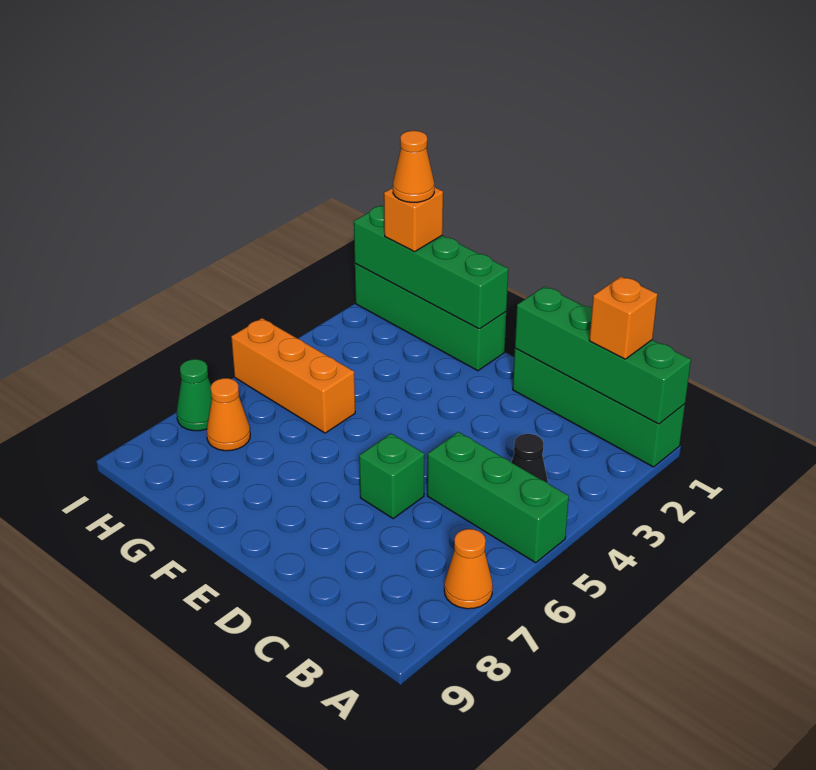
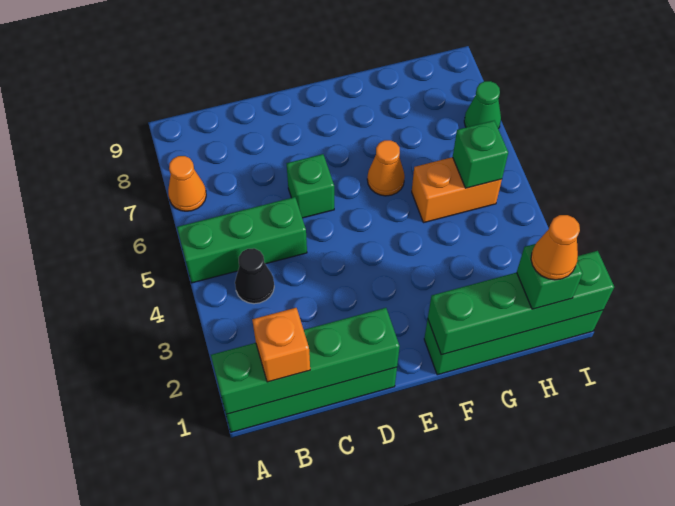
orange 1x3 brick [231,318,355,433] -> orange 1x2 brick [412,157,502,223]
orange 1x1 brick [384,187,443,252] -> green 1x1 brick [517,244,583,309]
none -> green 1x1 brick [453,121,508,188]
orange 1x1 cone [207,378,250,451] -> orange 1x1 cone moved to [367,140,405,196]

